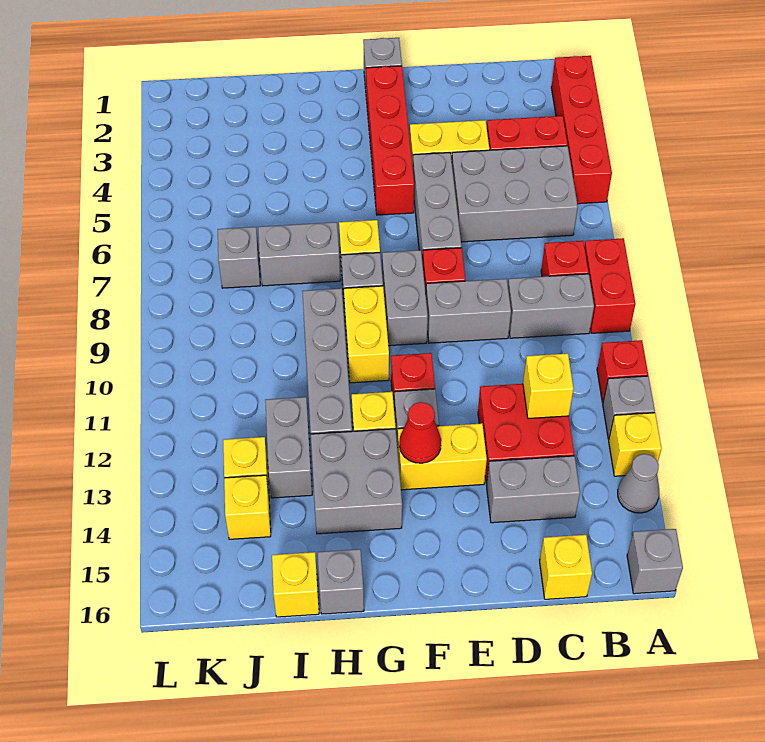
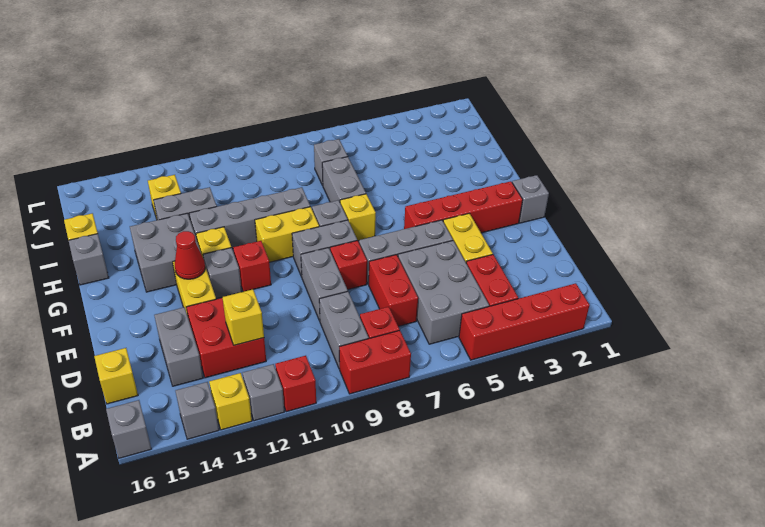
grey 1x1 cone [618,454,659,513] -> grey 1x1 brick [176,382,219,439]
none -> red 1x2 brick [369,255,418,326]
yellow 1x1 brick [224,475,271,539] -> none

